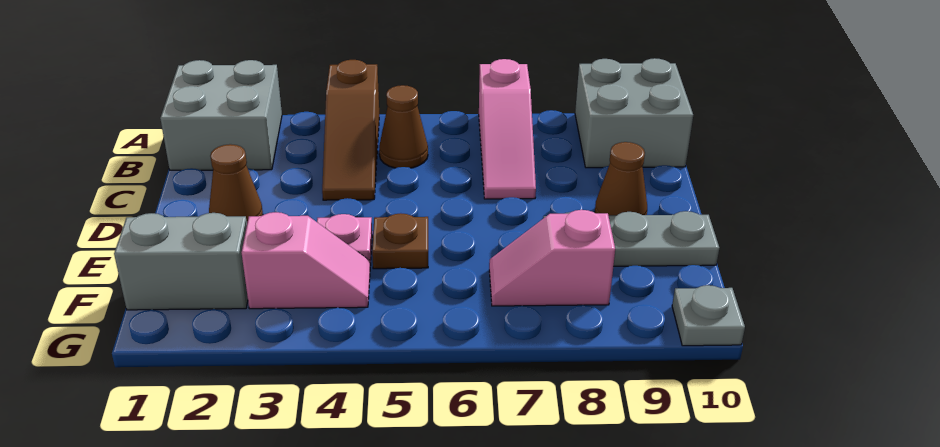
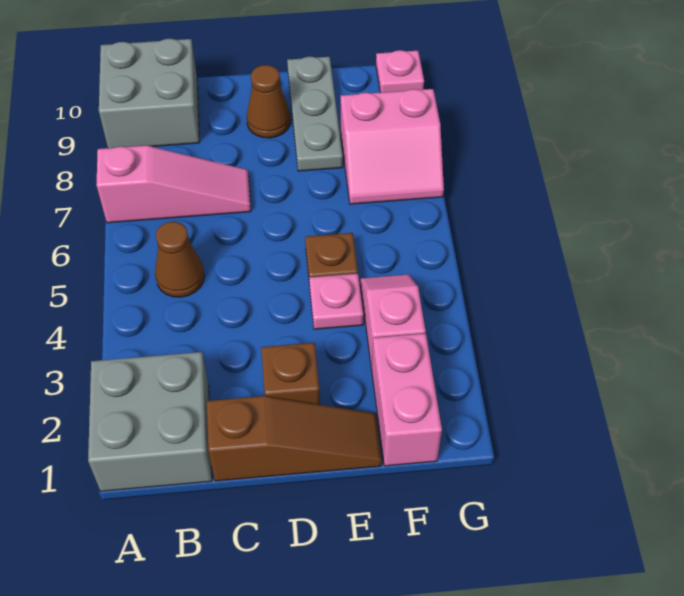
brown 1x3 slope [322,60,379,200] -> brown 1x3 slope moved to [207,396,382,481]
brown 1x1 cone [209,144,263,222] -> brown 1x1 brick [261,343,320,405]
grey 1x2 brick [114,213,248,310] -> pink 1x2 brick [372,333,442,466]
pink 1x2 slope [489,210,615,306] -> pink 2x2 slope [341,89,444,204]
grey 1x1 plate [672,285,745,346] -> pink 1x1 plate [376,50,424,93]

